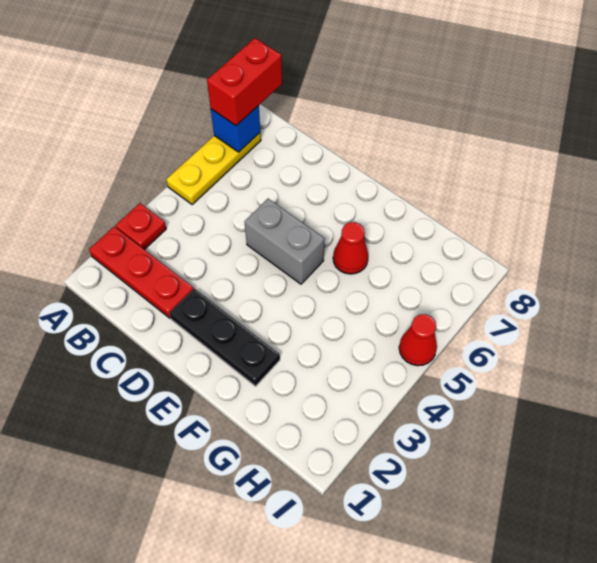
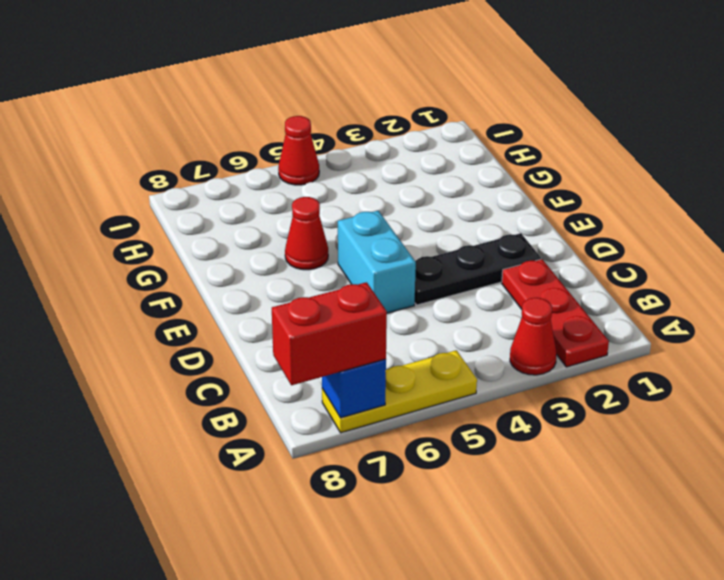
red 1x1 plate [116,203,166,250] -> red 1x1 cone [510,298,557,375]
black 1x3 plate [170,288,280,386] -> black 1x3 plate turned to [415,233,541,305]
grey 1x2 brick [245,199,325,284] -> cyan 1x2 brick [338,211,416,313]

